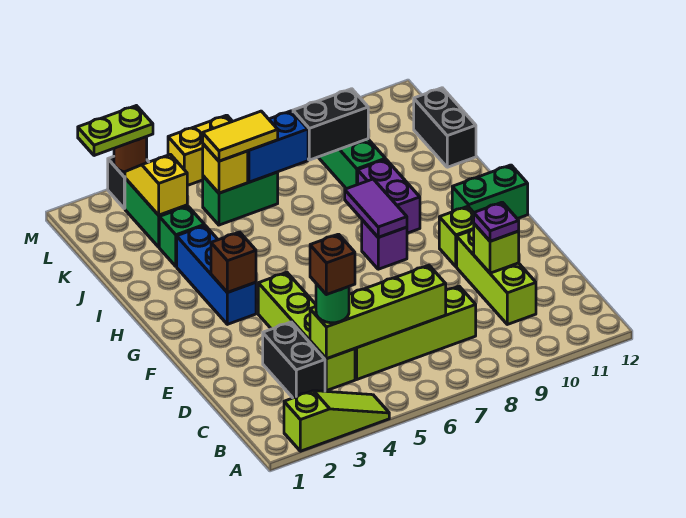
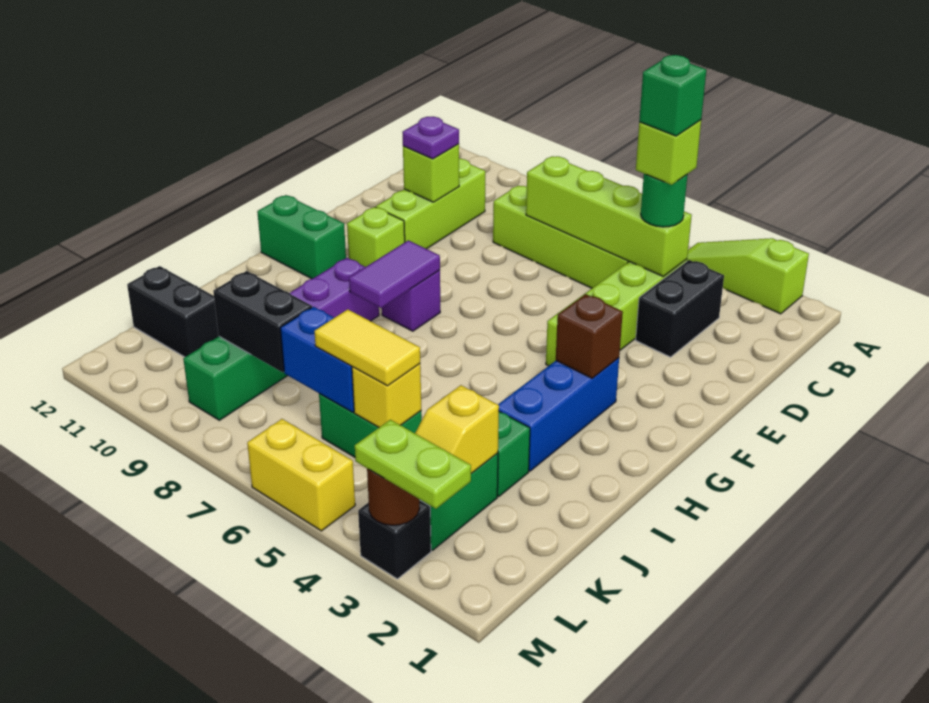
brown 1x1 brick [310,234,355,295] -> lime 1x1 brick [636,120,701,185]
none -> green 1x1 brick [639,55,706,136]
black 1x2 brick [414,88,476,167] -> black 1x2 brick turned to [127,266,219,357]

